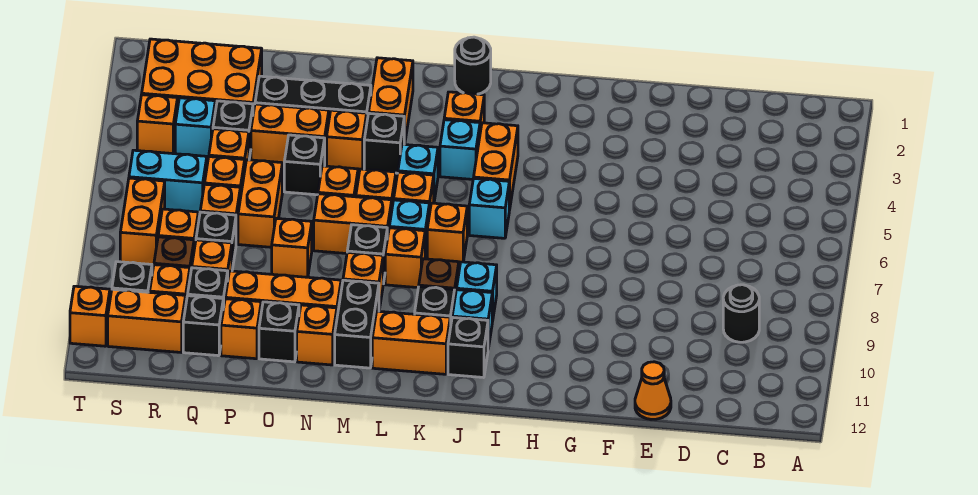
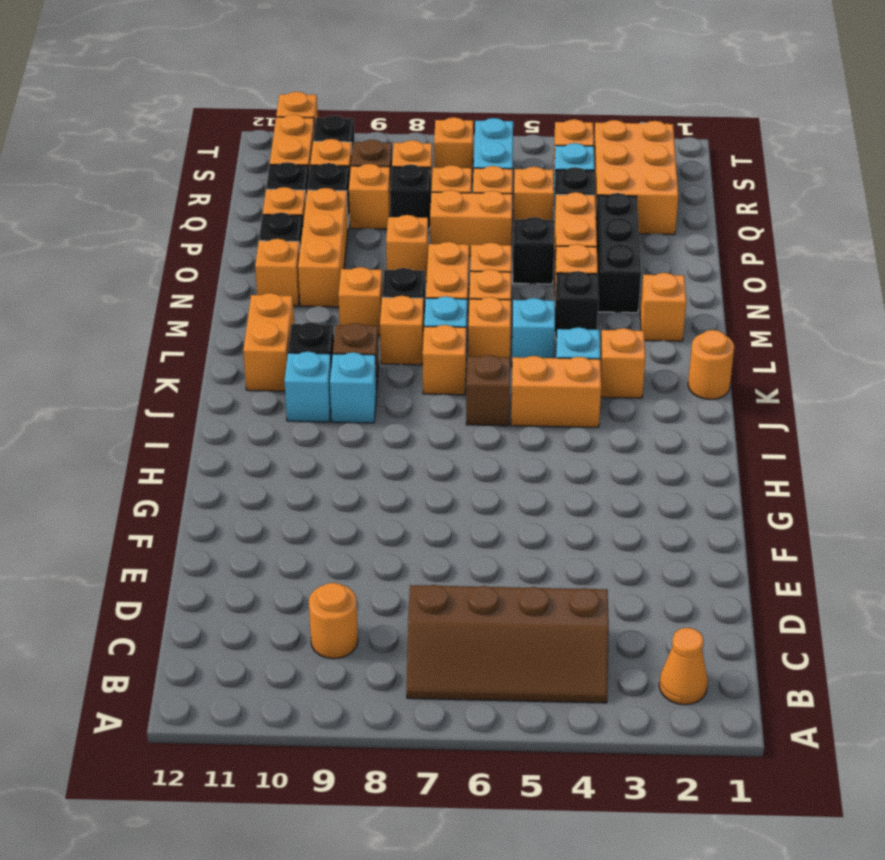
none -> brown 2x4 slope [407,585,609,703]
black 1x1 round brick [723,285,759,342] -> orange 1x1 round brick [309,583,358,659]
orange 1x1 cone [635,362,671,419] -> orange 1x1 cone moved to [659,628,708,705]
cyan 1x1 brick [469,178,509,238] -> brown 1x1 brick [466,355,510,426]
black 1x1 brick [448,317,488,378] -> none
black 1x1 round brick [455,37,491,94] -> orange 1x1 round brick [688,330,734,400]
orange 1x2 brick [369,58,413,144] -> orange 1x1 brick [640,273,686,341]
black 1x2 brick [335,280,379,368] -> none
orange 1x2 brick [120,178,165,266] -> orange 1x1 brick [434,117,473,171]

